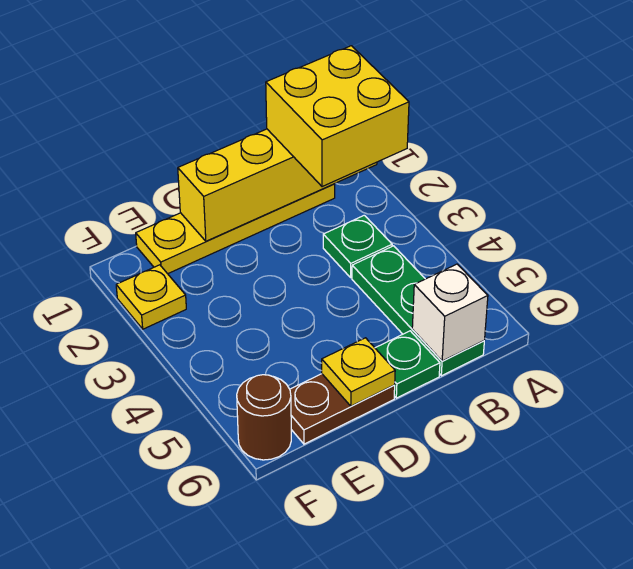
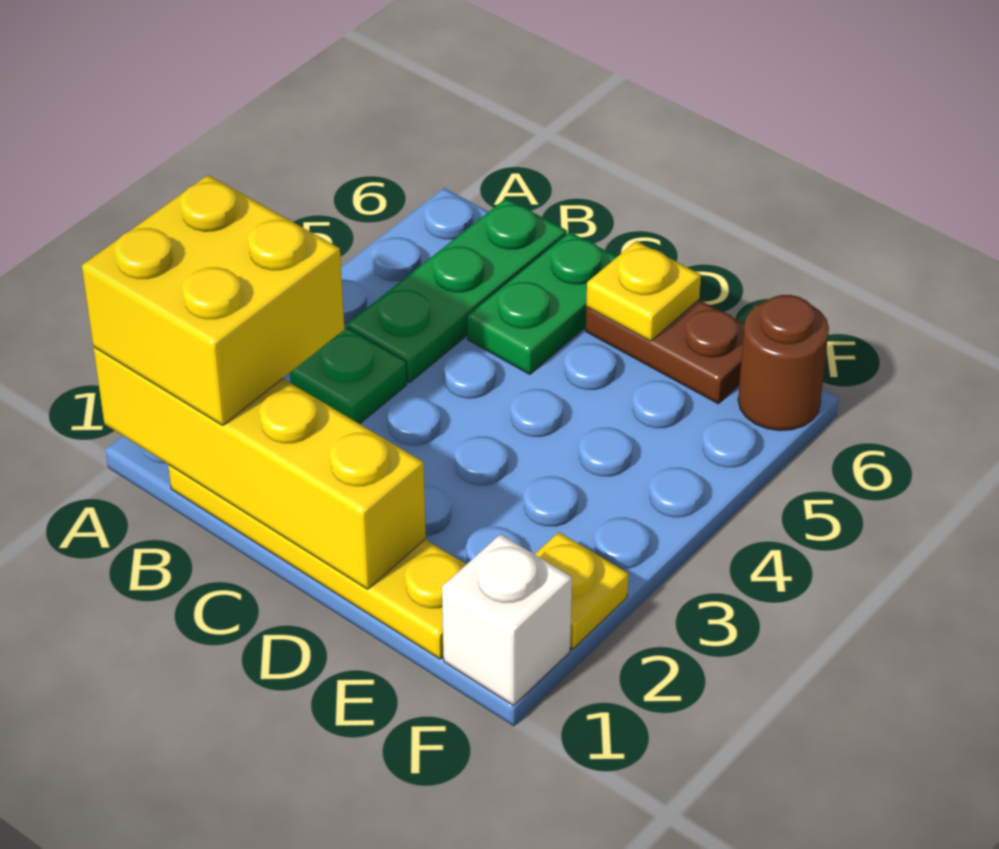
white 1x1 brick [412,264,488,361] -> white 1x1 brick moved to [442,534,572,706]
green 1x1 plate [375,331,440,398] -> green 1x2 plate [467,232,617,374]

